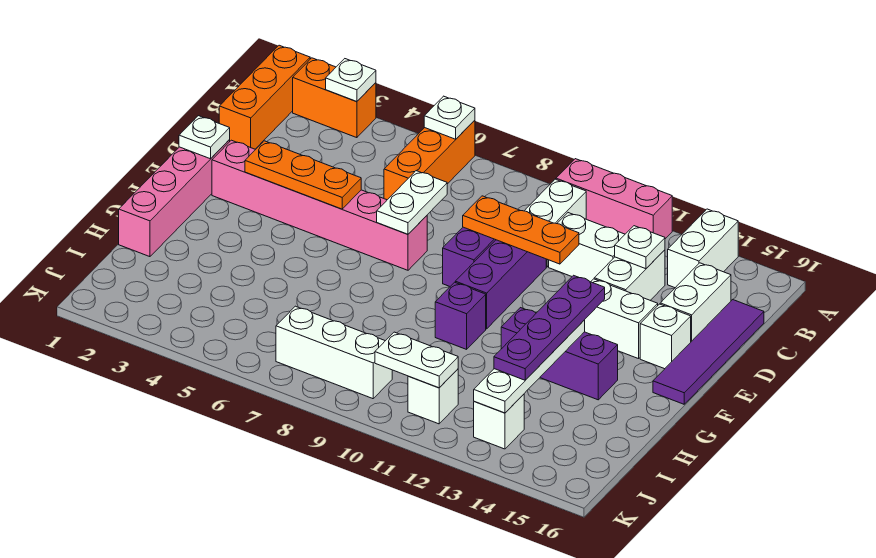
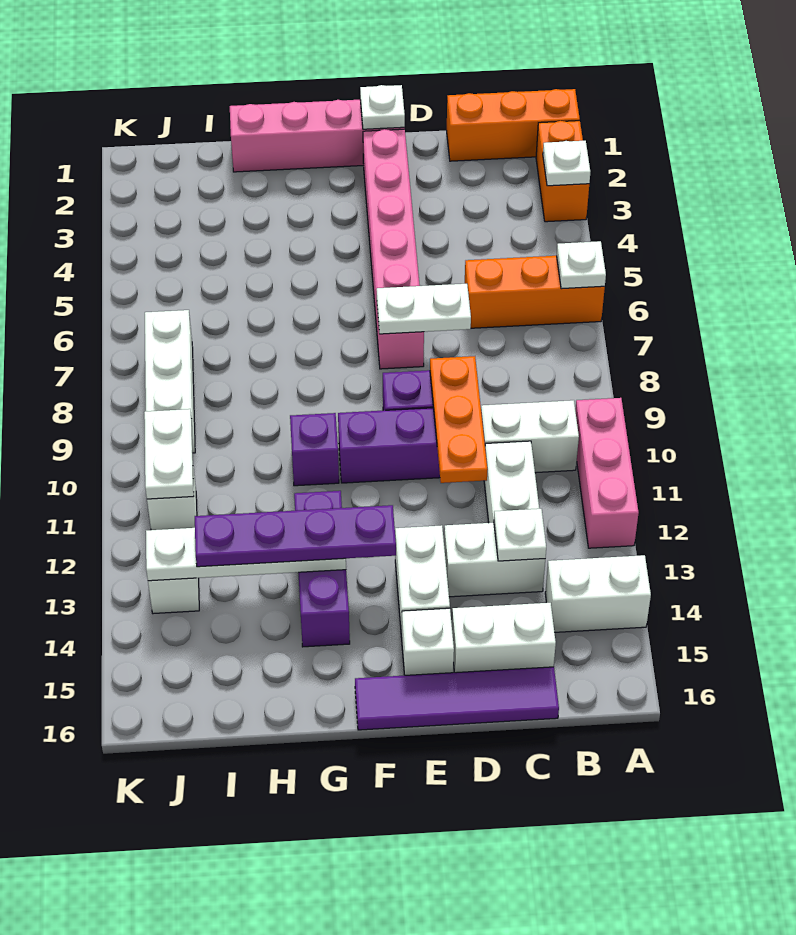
orange 1x3 plate [245,141,361,209] -> none

